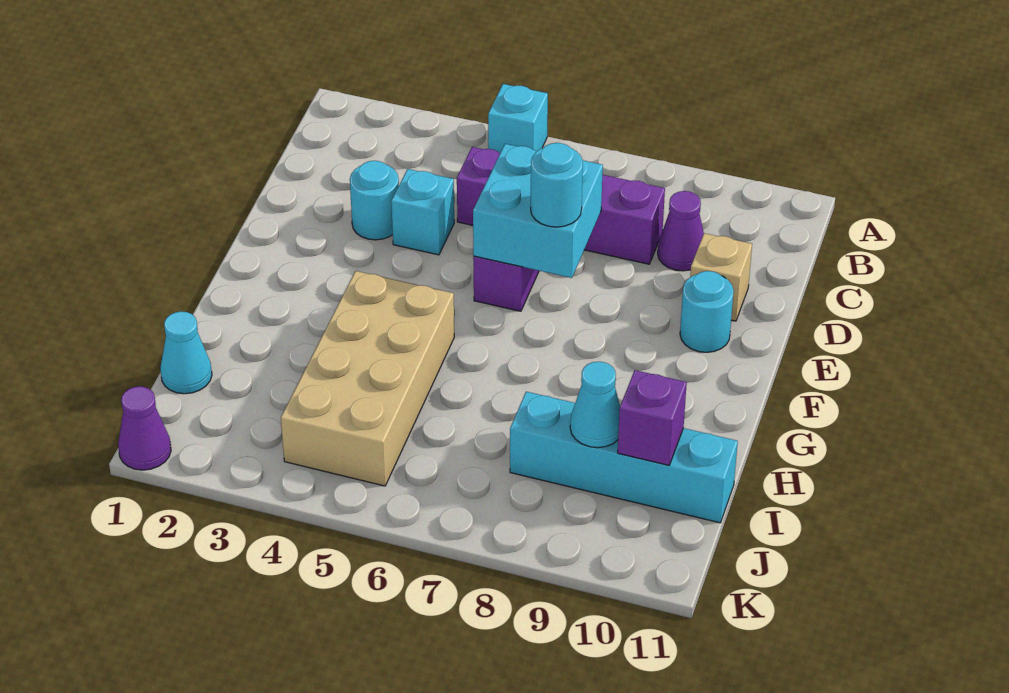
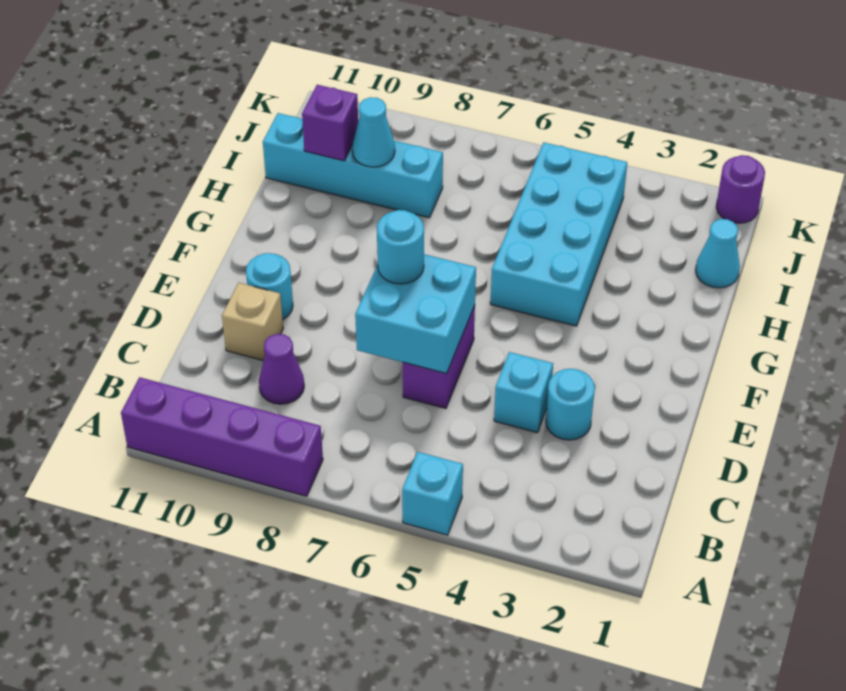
purple 1x4 brick [457,147,665,264] -> purple 1x4 brick moved to [121,377,323,496]
tan 2x4 brick [281,271,454,486] -> cyan 2x4 brick [490,142,627,326]
purple 1x1 cone [118,386,171,470] -> purple 1x1 round brick [716,155,765,223]

